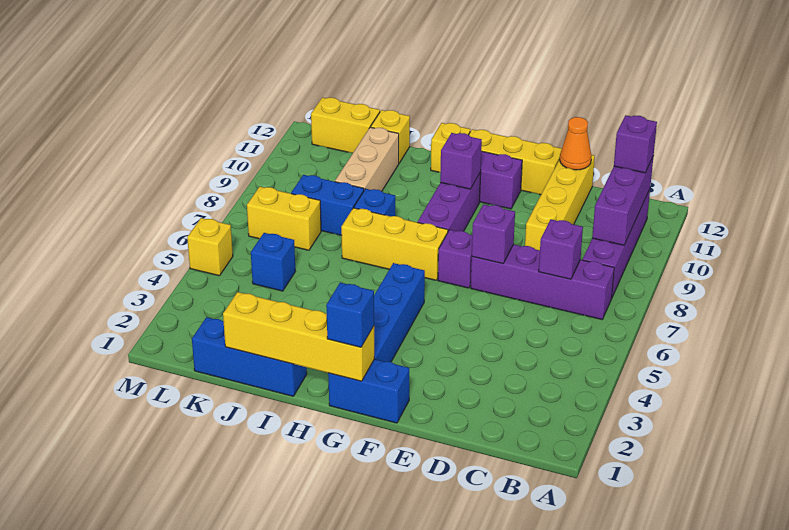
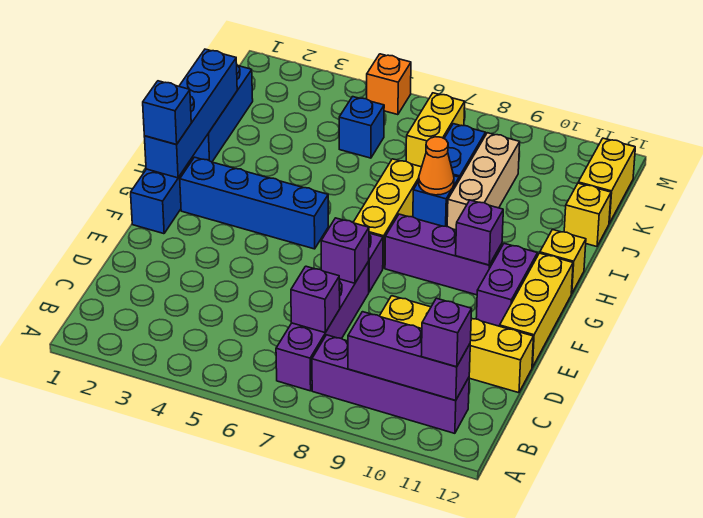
orange 1x1 cone [560,117,592,170] -> orange 1x1 cone moved to [419,137,454,195]
yellow 1x4 brick [223,292,374,381] -> blue 1x4 brick [144,49,237,178]
tan 1x3 brick [335,127,399,191] -> tan 1x3 brick turned to [447,133,520,230]
yellow 1x1 brick [187,218,233,276] -> orange 1x1 brick [367,54,411,115]

